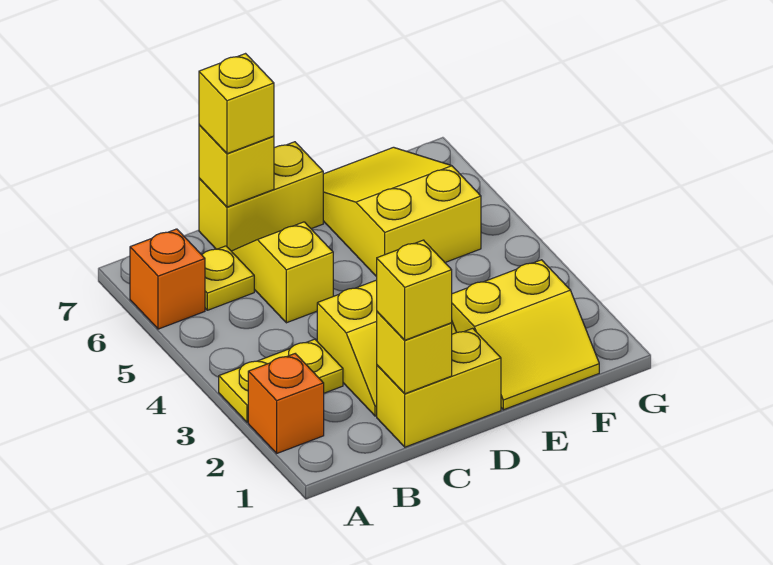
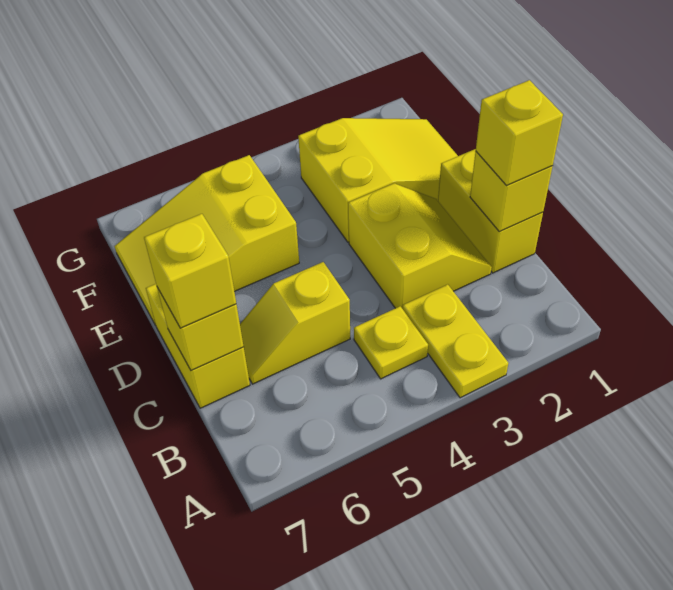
orange 1x1 brick [248,354,324,453] -> none
orange 1x1 brick [130,229,205,329] -> none
yellow 1x1 plate [202,246,254,310] -> yellow 1x1 plate moved to [354,306,428,379]
yellow 2x2 slope [452,260,599,410] -> yellow 2x3 slope [298,118,458,242]

